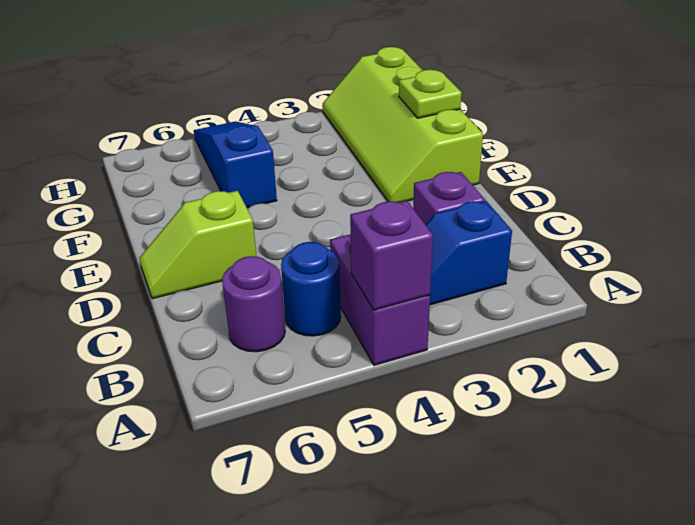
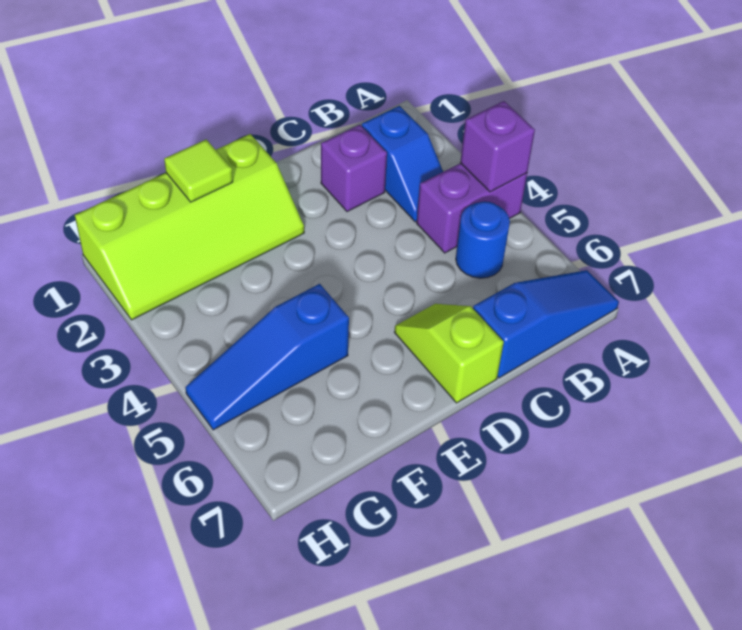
none -> blue 1x3 slope [473,270,619,378]
purple 1x1 round brick [222,256,285,352] -> none
lime 1x2 slope [139,191,257,299] -> lime 1x2 slope turned to [394,304,504,403]
lime 1x1 plate [399,70,462,118] -> lime 1x1 tile [164,139,233,202]

